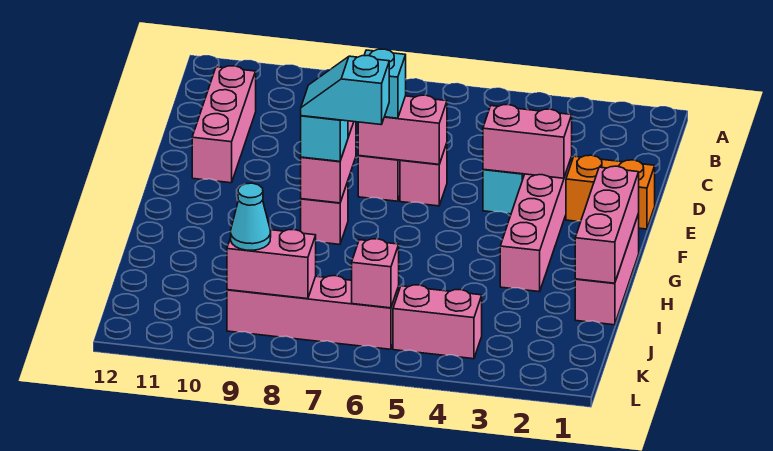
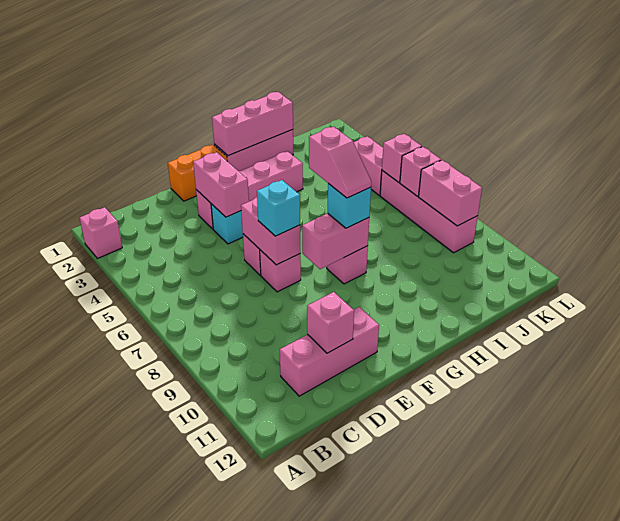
none -> pink 1x1 brick [80,207,122,259]
none -> pink 1x1 brick [307,292,354,353]
orange 1x2 brick [566,155,655,229] -> orange 1x2 brick turned to [168,145,227,201]
cyan 1x2 slope [301,56,389,125] -> pink 1x2 slope [309,127,371,198]
none -> pink 1x1 brick [400,147,441,197]
cyan 1x1 cone [231,183,271,250] -> none

